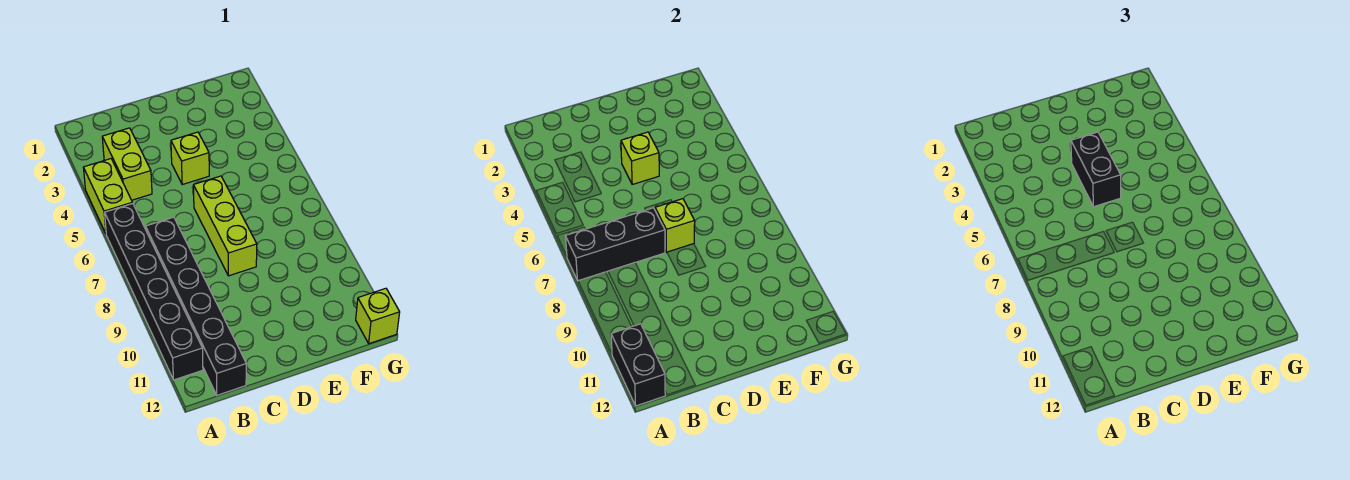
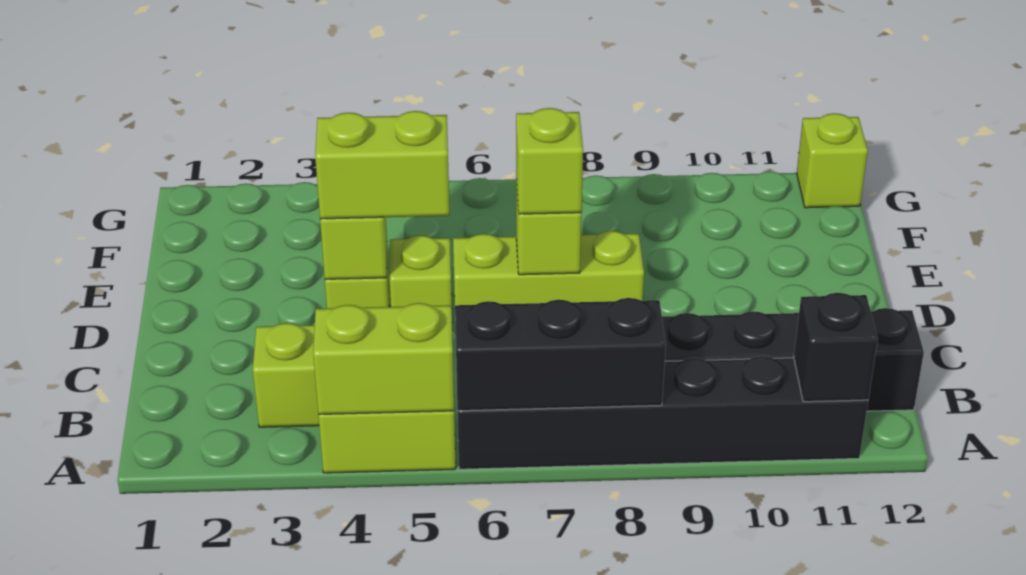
none -> lime 1x2 brick [313,303,454,415]
black 1x3 brick [566,208,665,281] -> black 1x3 brick turned to [455,298,666,411]
black 1x2 brick [611,324,665,406] -> black 1x1 brick [794,293,878,402]
black 1x2 brick [1071,132,1121,207] -> lime 1x2 brick [315,111,449,219]
none -> lime 1x1 brick [390,235,452,307]
none -> lime 1x1 brick [516,108,583,214]

